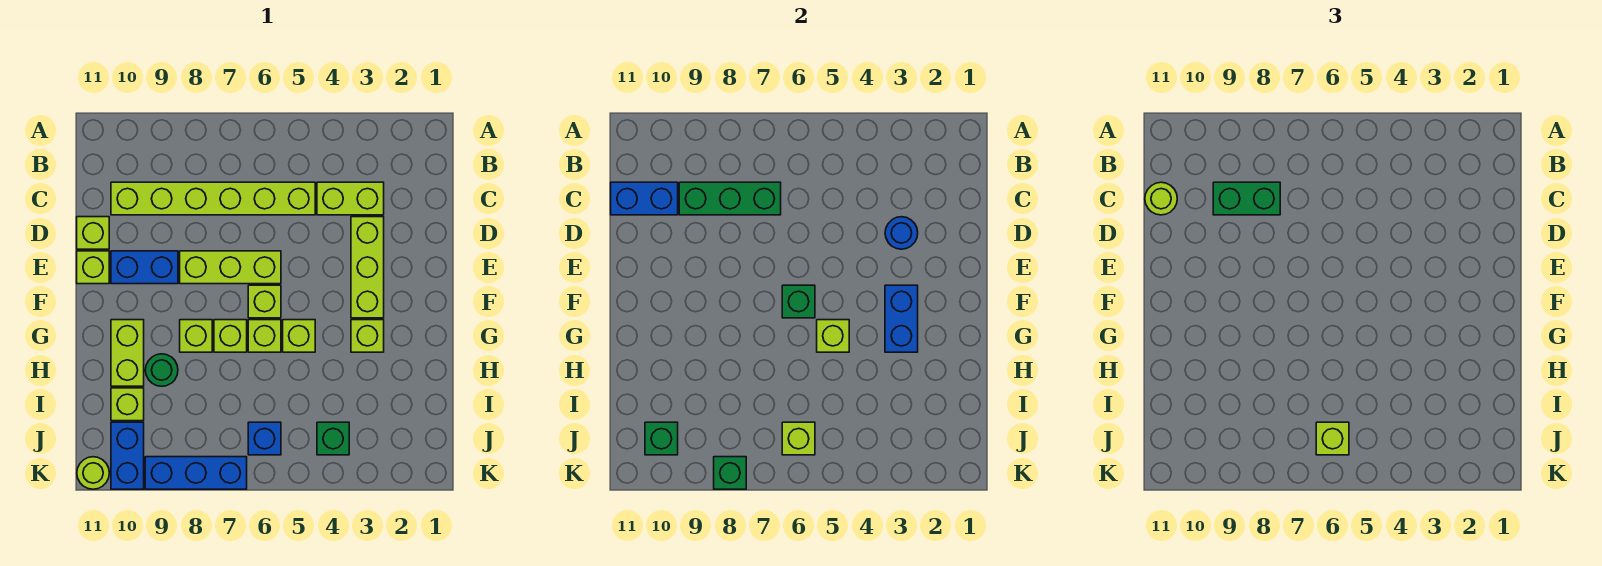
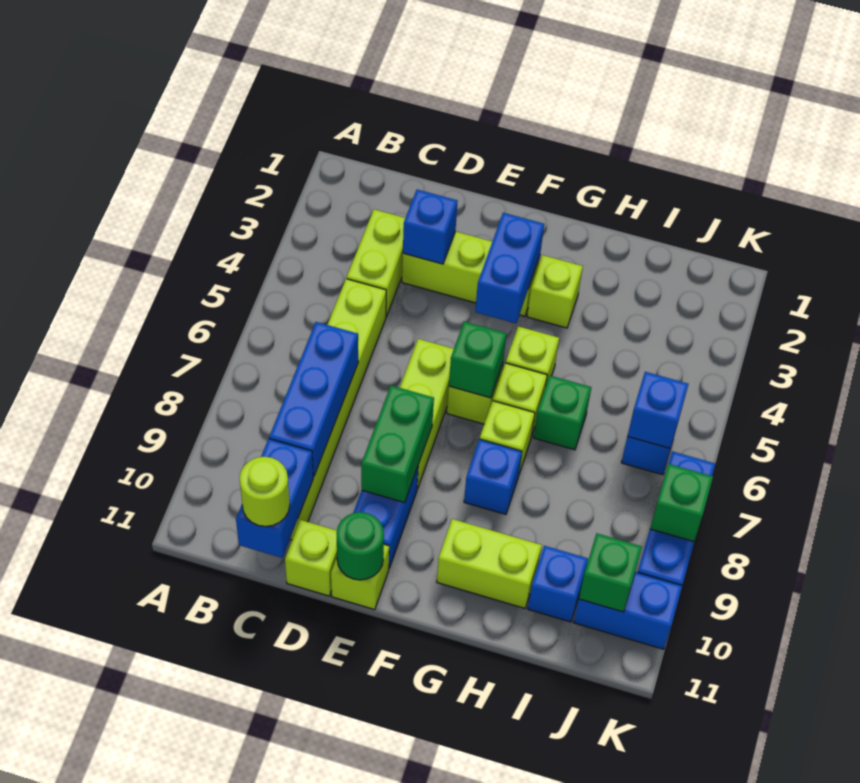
green 1x3 brick [679,182,781,215] -> blue 1x3 brick [269,322,358,476]
green 1x2 brick [1213,182,1280,215] -> green 1x2 brick moved to [361,386,434,503]
blue 1x1 round brick [885,217,918,249] -> blue 1x1 brick [403,190,458,264]
blue 1x2 brick [885,285,918,352] -> blue 1x2 brick turned to [475,213,544,323]
lime 1x1 brick [817,320,849,352] -> none
lime 1x1 brick [180,320,212,352] -> blue 1x1 brick [464,439,522,514]
green 1x1 round brick [145,354,178,386] -> green 1x1 round brick moved to [336,512,384,580]
lime 1x1 brick [111,388,144,421] -> blue 1x1 brick [528,546,588,622]
green 1x1 brick [317,422,349,455] -> green 1x1 brick moved to [534,376,591,450]
lime 1x1 brick [782,422,815,455] -> blue 1x1 brick [627,372,688,448]
lime 1x1 brick [1316,422,1349,455] -> none
lime 1x1 round brick [77,457,109,489] -> none

